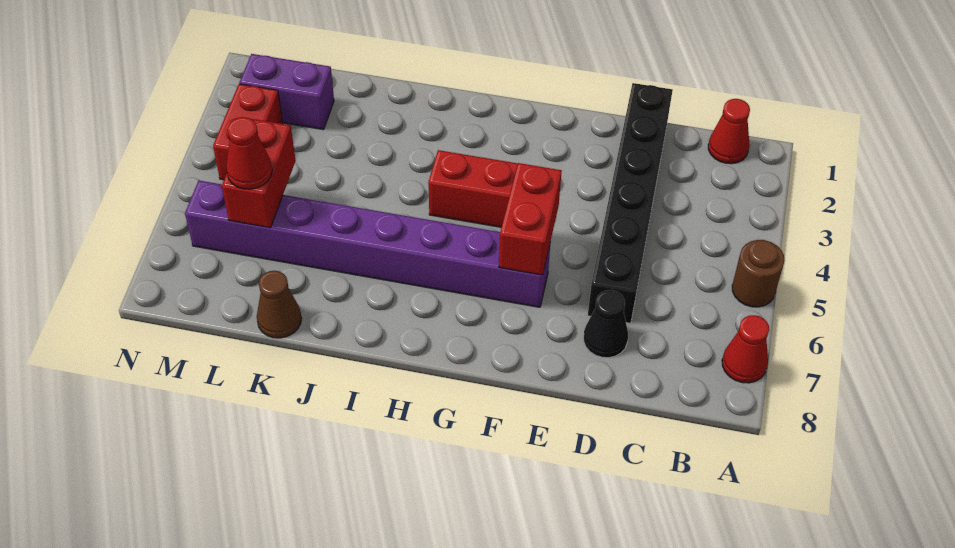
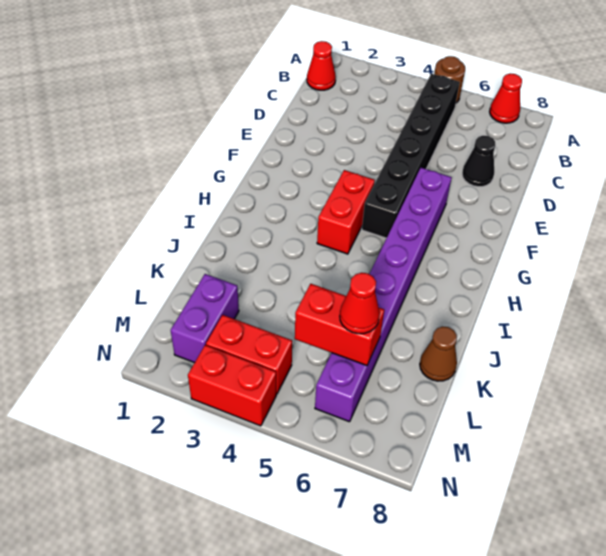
black 1x6 brick [588,83,673,323] -> black 1x6 brick turned to [362,74,460,238]
red 1x2 brick [499,163,562,275] -> red 1x2 brick moved to [188,345,276,426]

